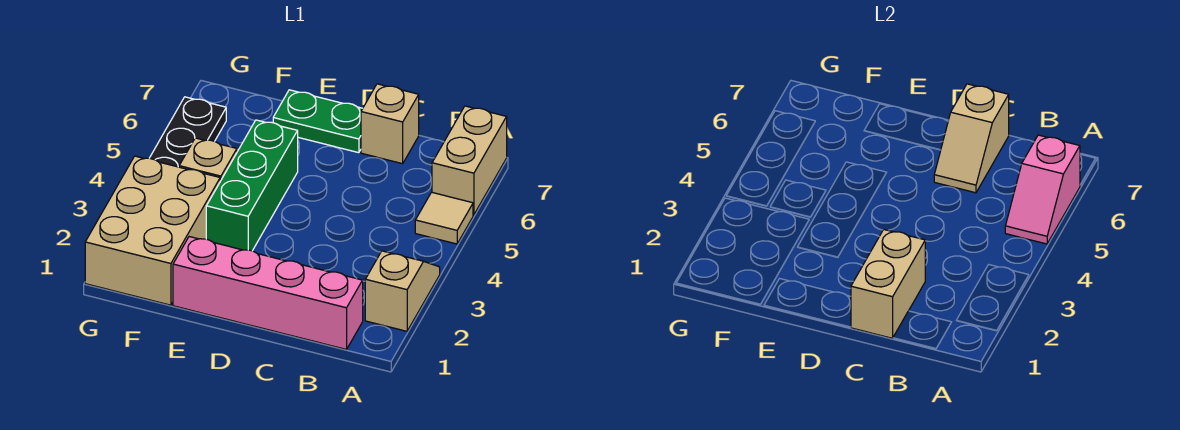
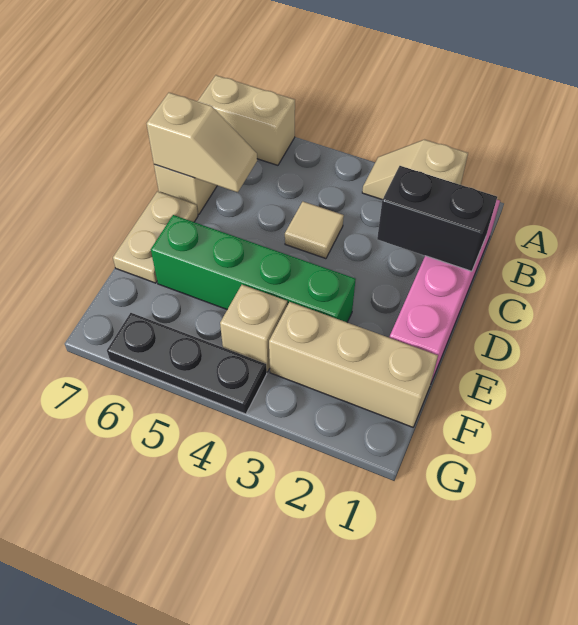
tan 1x1 tile [415,192,473,244] -> tan 1x1 tile moved to [285,202,344,259]
pink 1x2 slope [1005,135,1080,244] -> none
tan 1x2 brick [851,230,925,338] -> black 1x2 brick [377,166,497,271]
green 1x2 plate [273,90,363,153] -> tan 1x2 plate [113,191,198,283]
green 1x3 brick [206,120,298,251] -> green 1x4 brick [151,215,356,322]
tan 2x3 brick [85,156,220,305] -> tan 1x3 brick [269,302,438,427]

